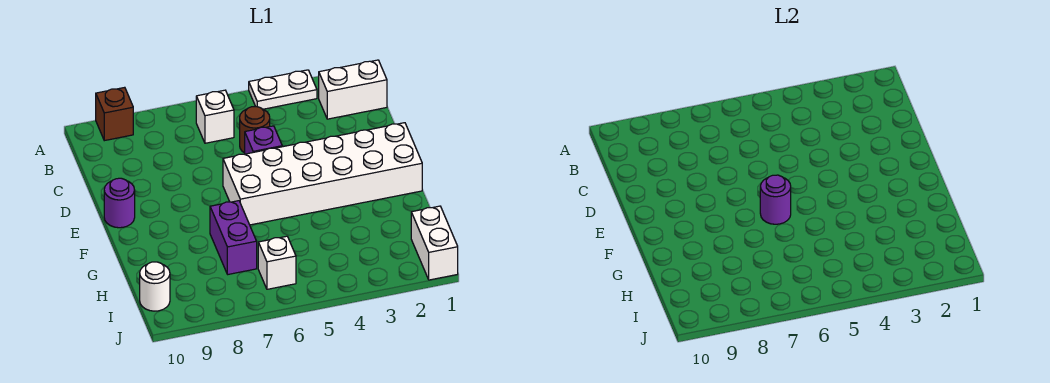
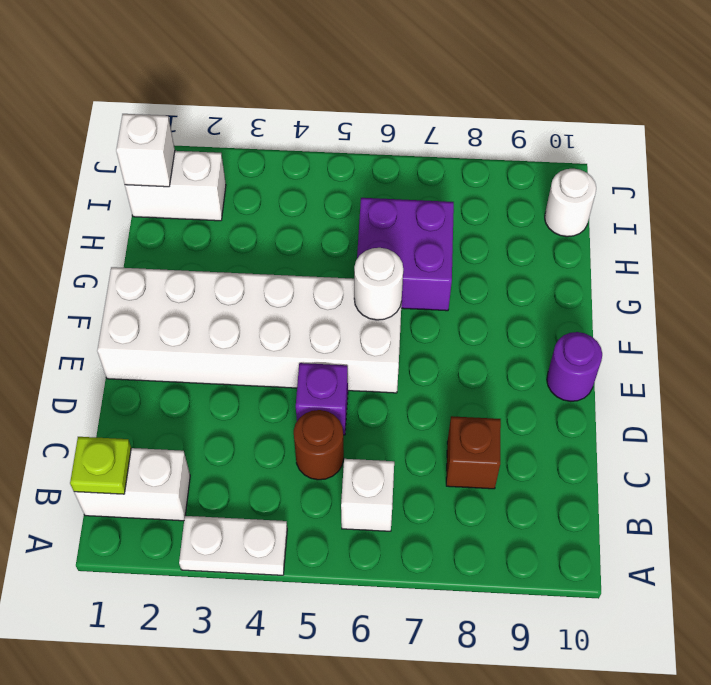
brown 1x1 brick [96,87,133,141] -> brown 1x1 brick moved to [446,416,501,489]
none -> lime 1x1 plate [70,437,131,494]
purple 1x1 round brick [760,175,791,224] -> white 1x1 round brick [354,248,403,320]
purple 1x2 brick [210,201,257,274] -> purple 2x2 brick [357,198,454,311]
white 1x2 brick [411,206,458,280] -> white 1x2 brick turned to [125,151,226,221]
white 1x1 brick [258,236,296,289] -> white 1x1 brick moved to [116,114,175,187]

